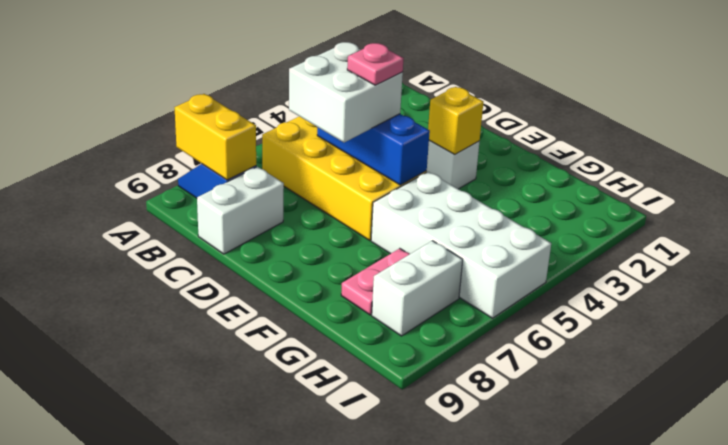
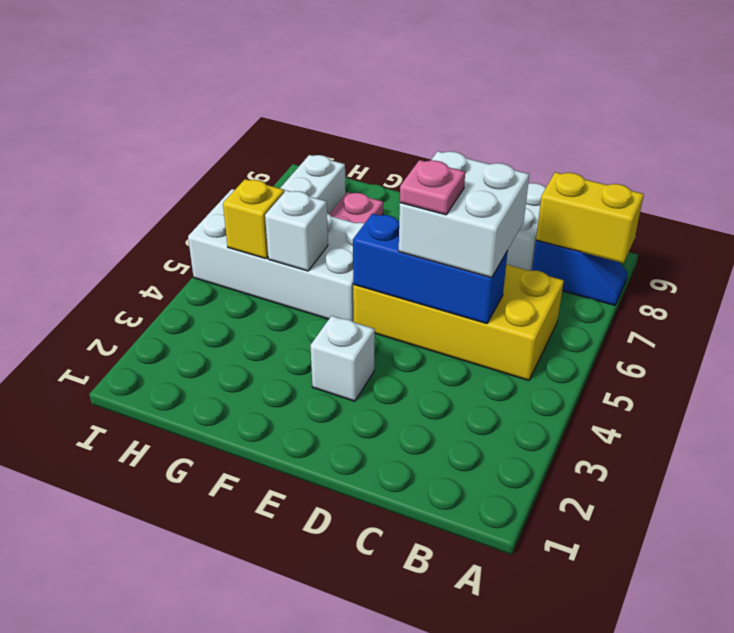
yellow 1x1 brick [428,87,483,155] -> yellow 1x1 brick moved to [223,179,284,259]
none -> white 1x1 brick [265,190,328,271]

